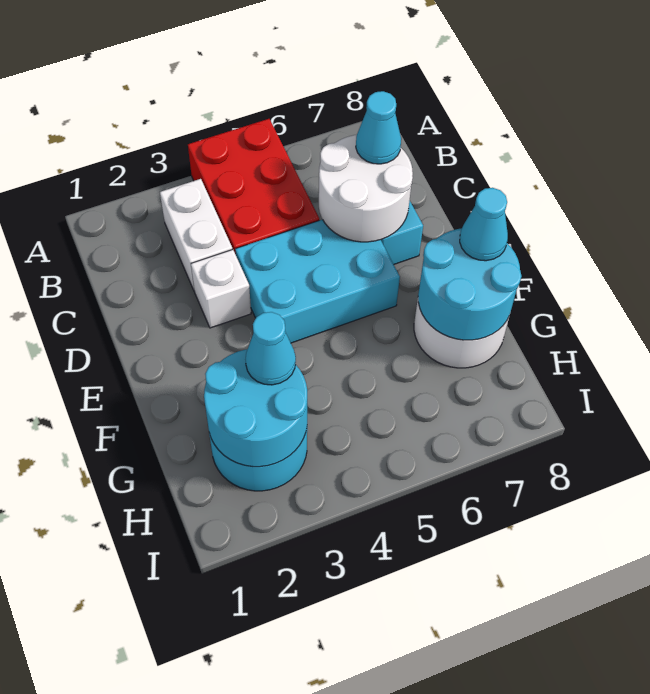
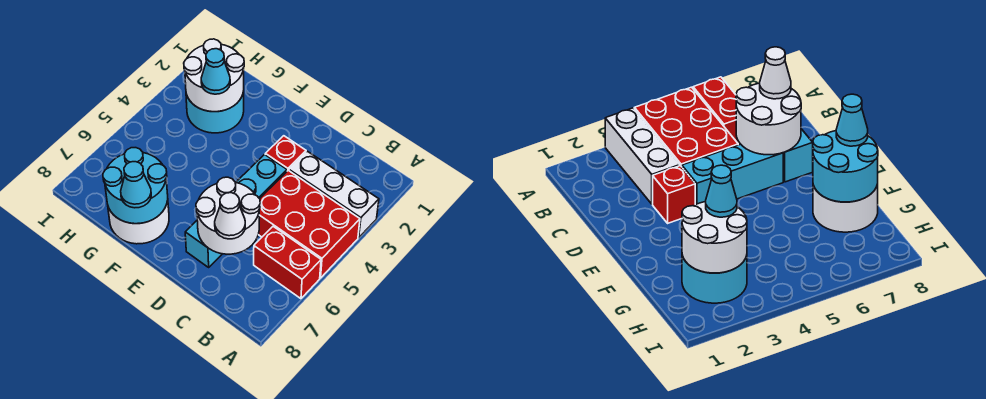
none -> red 1x2 brick [254,226,321,299]
white 1x2 brick [160,179,232,290] -> white 1x3 brick [289,151,379,238]
cyan 1x1 cone [356,91,401,164] -> white 1x1 cone [215,193,245,239]
white 1x1 brick [191,250,251,328] -> red 1x1 brick [265,136,306,171]
cyan 2x3 brick [235,220,400,343] -> cyan 1x3 brick [236,155,287,199]
cyan 2x2 round brick [204,349,307,467] -> white 2x2 round brick [184,39,244,112]

